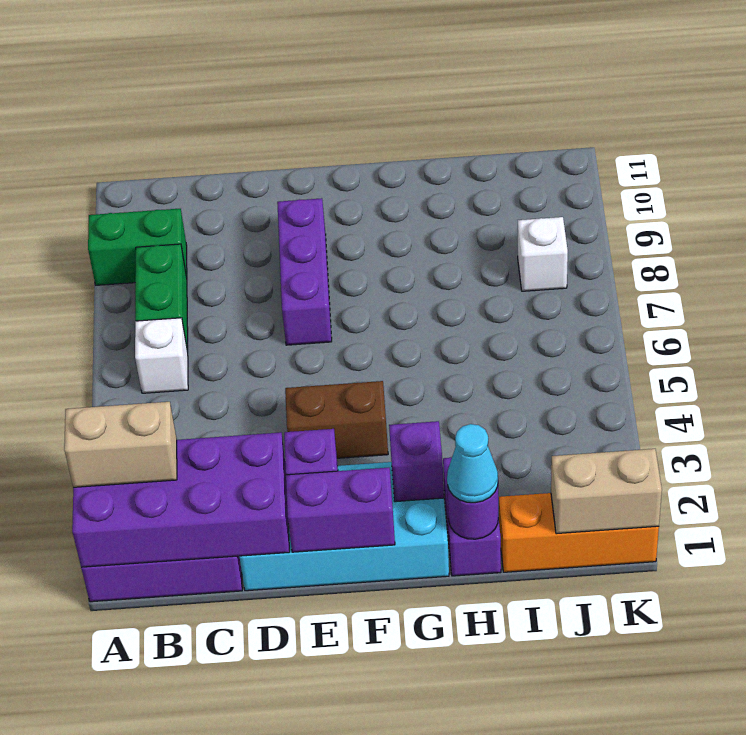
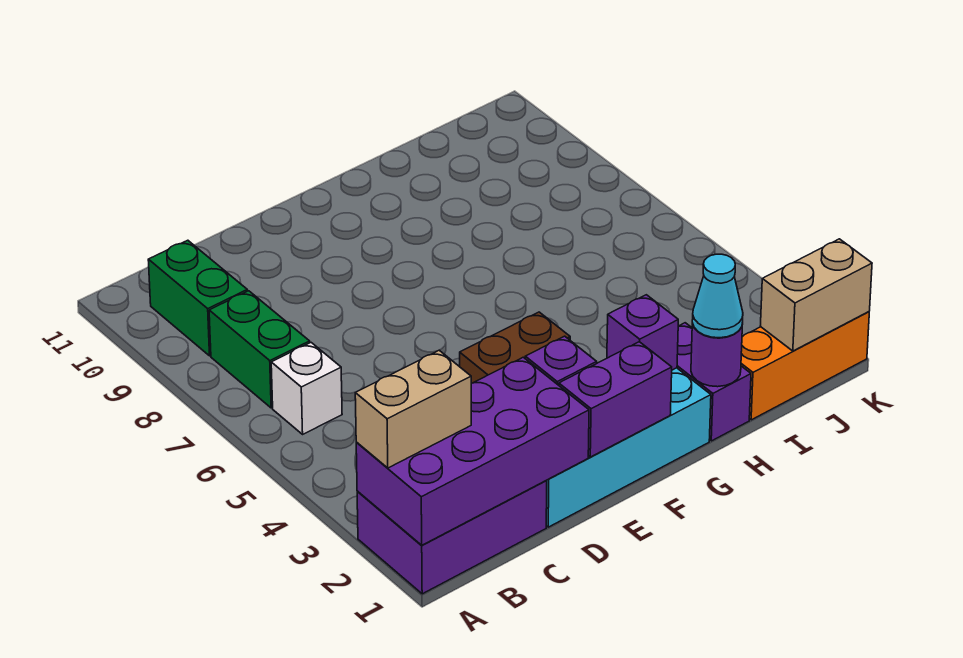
green 1x2 brick [88,209,187,285] -> green 1x2 brick turned to [148,240,247,356]
purple 1x3 brick [277,198,332,345] -> none
white 1x1 brick [518,217,568,291] -> none

